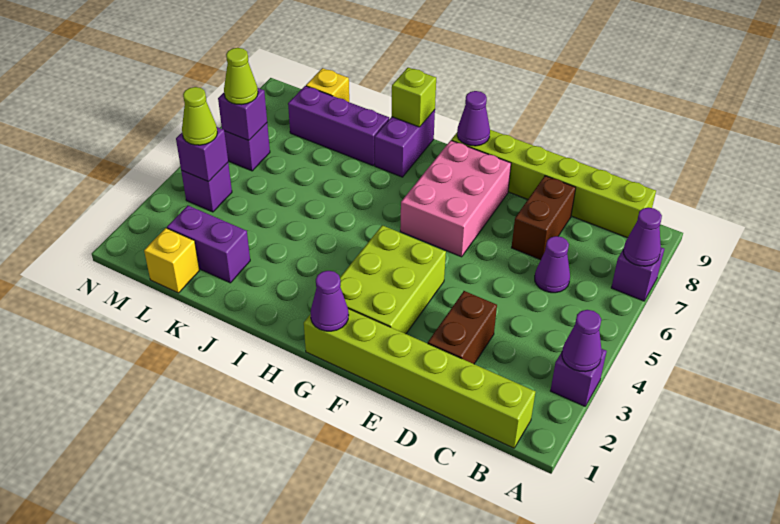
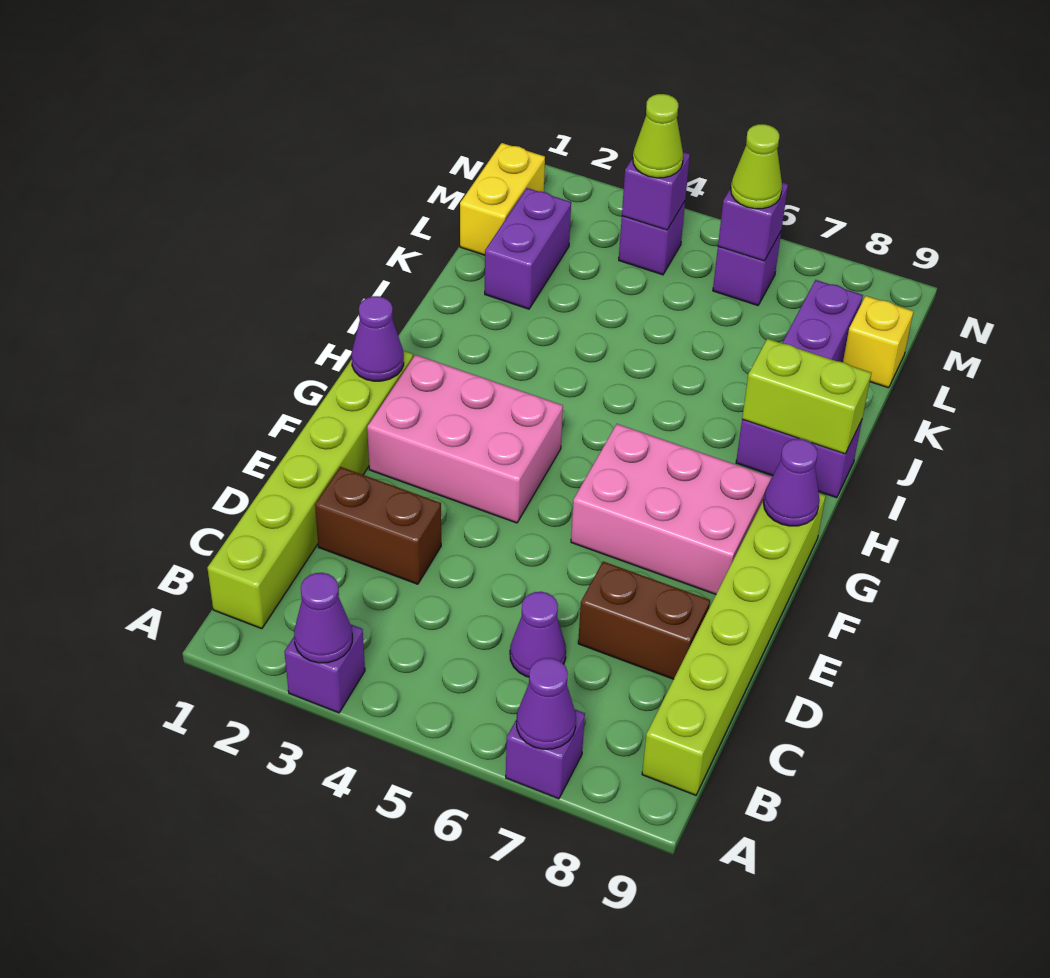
lime 2x3 brick [340,225,446,334] -> pink 2x3 brick [367,355,563,523]
lime 1x1 brick [392,68,436,127] -> lime 1x2 brick [742,339,871,454]
yellow 1x1 brick [144,228,199,293] -> yellow 1x2 brick [460,143,545,255]

